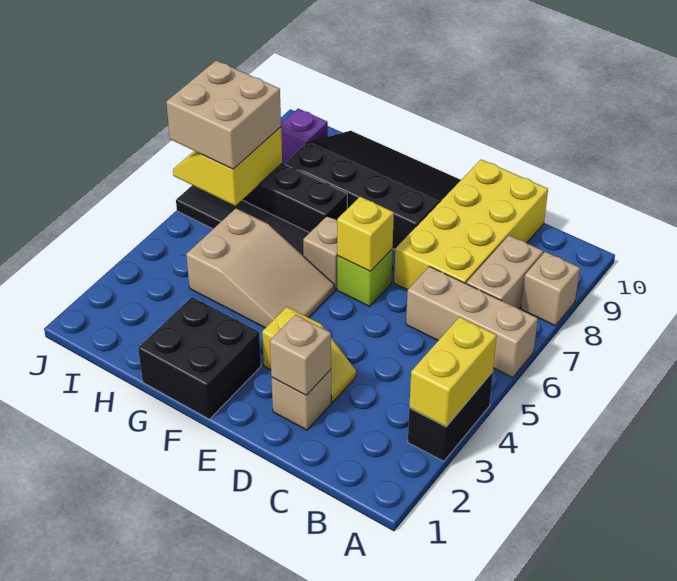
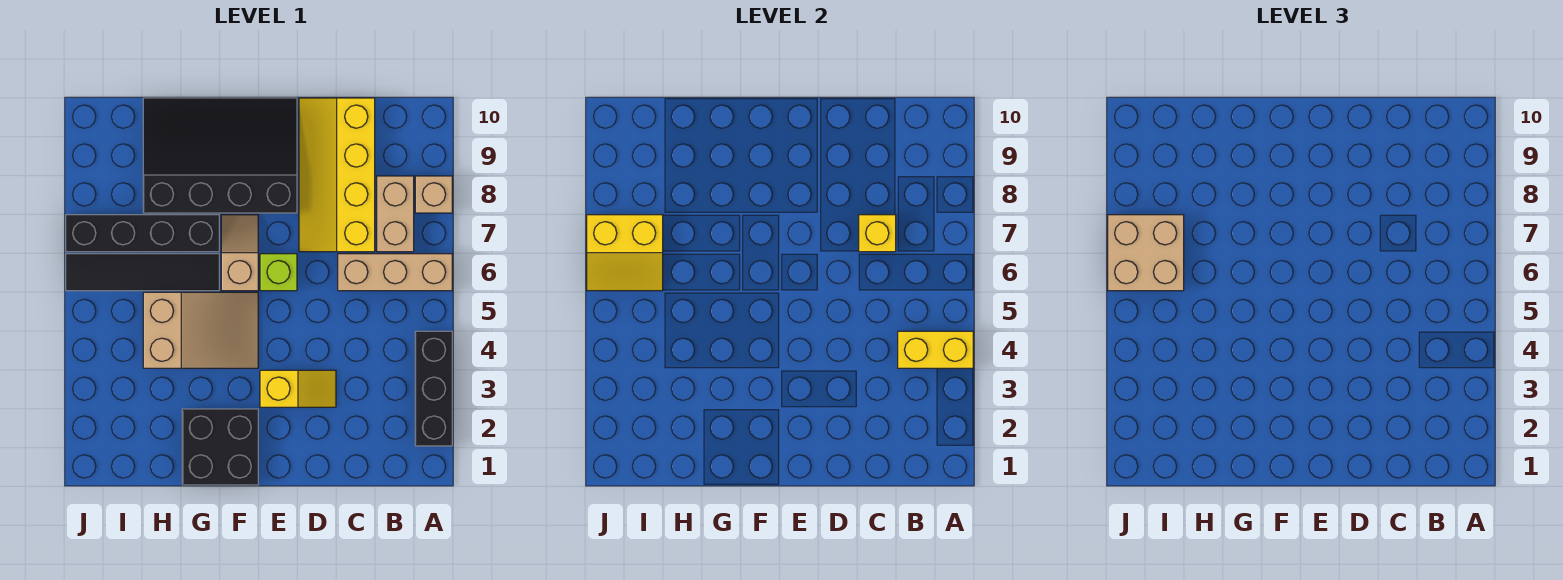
black 1x2 brick [408,372,493,461] -> black 1x3 brick [415,331,452,446]
yellow 1x2 brick [409,317,497,427] -> yellow 1x2 brick turned to [898,331,973,368]
yellow 2x4 brick [394,159,548,290] -> yellow 2x4 slope [299,98,375,252]
tan 1x1 brick [272,370,331,430] -> none
tan 1x1 brick [270,315,331,395] -> none
yellow 1x1 brick [337,197,394,271] -> yellow 1x1 brick moved to [859,215,896,252]
yellow 2x2 slope [173,127,282,206] -> yellow 2x2 slope turned to [587,215,663,291]
purple 1x1 brick [281,109,328,164] -> none

